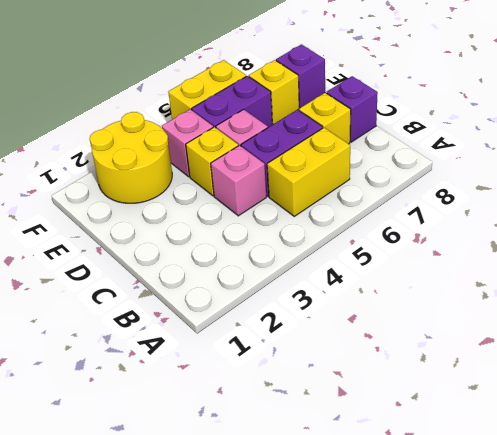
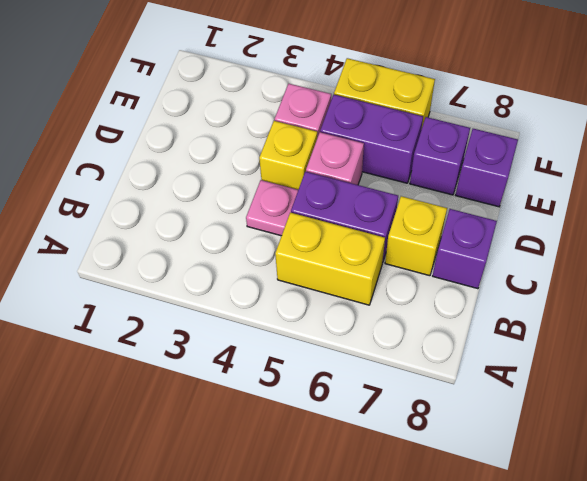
pink 1x1 brick [211,145,266,216] -> pink 1x1 plate [246,180,298,236]
yellow 2x2 round brick [90,112,172,203] -> none
yellow 1x1 brick [249,60,299,124] -> purple 1x1 brick [410,117,470,195]

